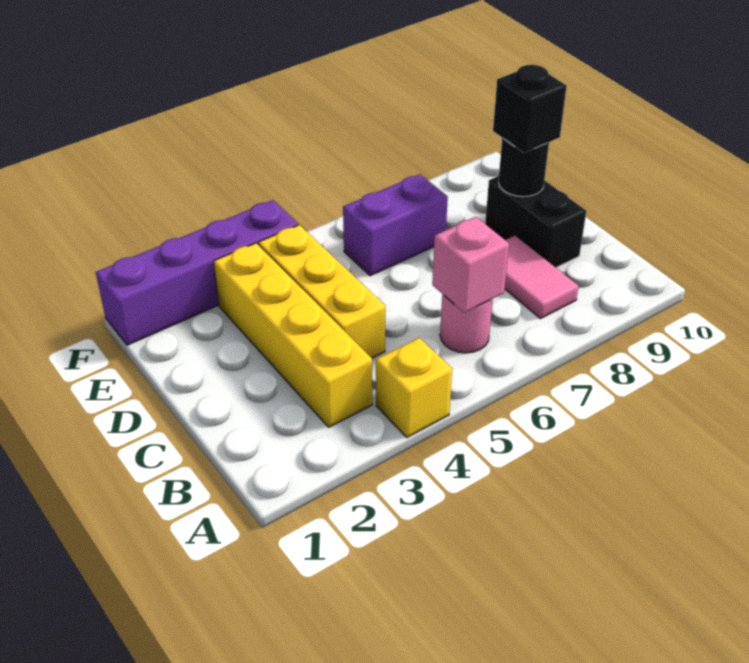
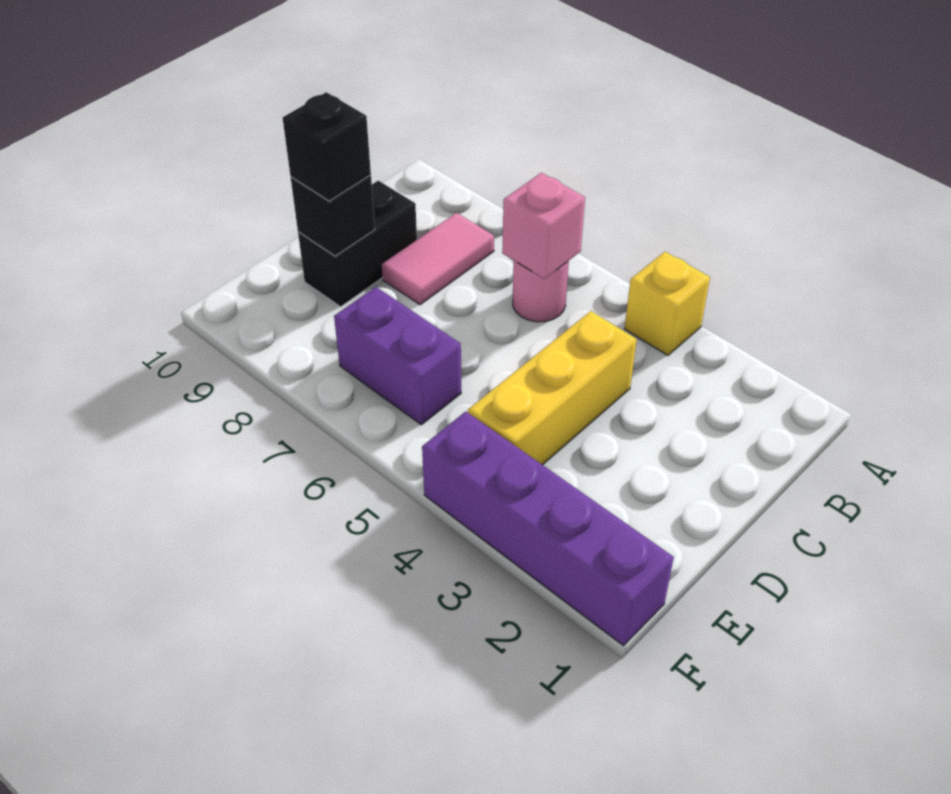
yellow 1x4 brick [214,243,372,427] -> none
black 1x1 round brick [498,138,549,197] -> black 1x1 brick [291,175,375,256]

